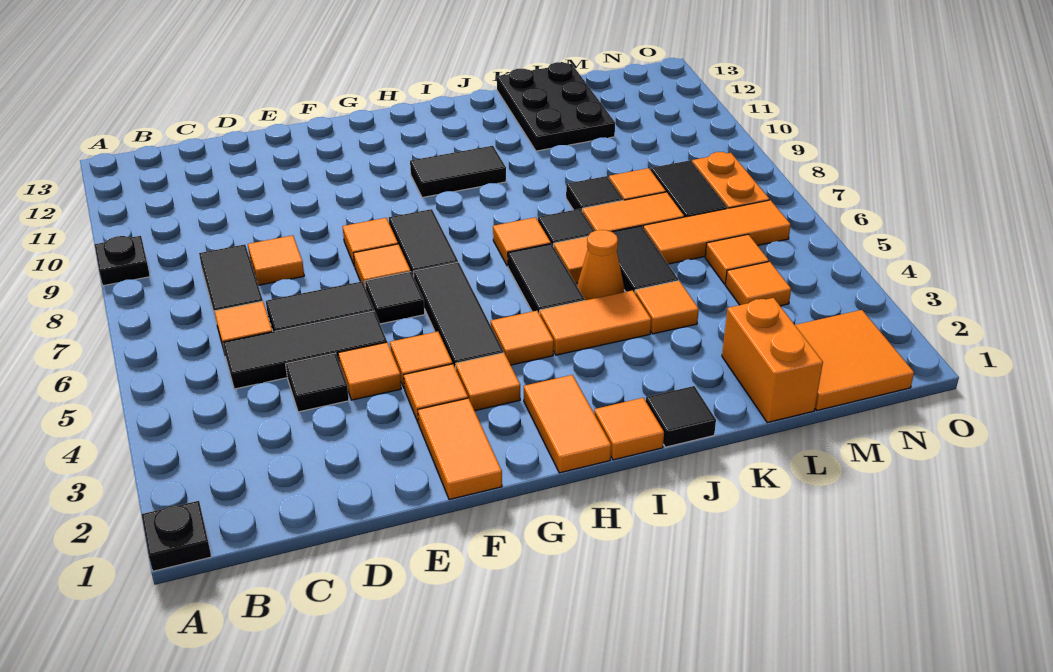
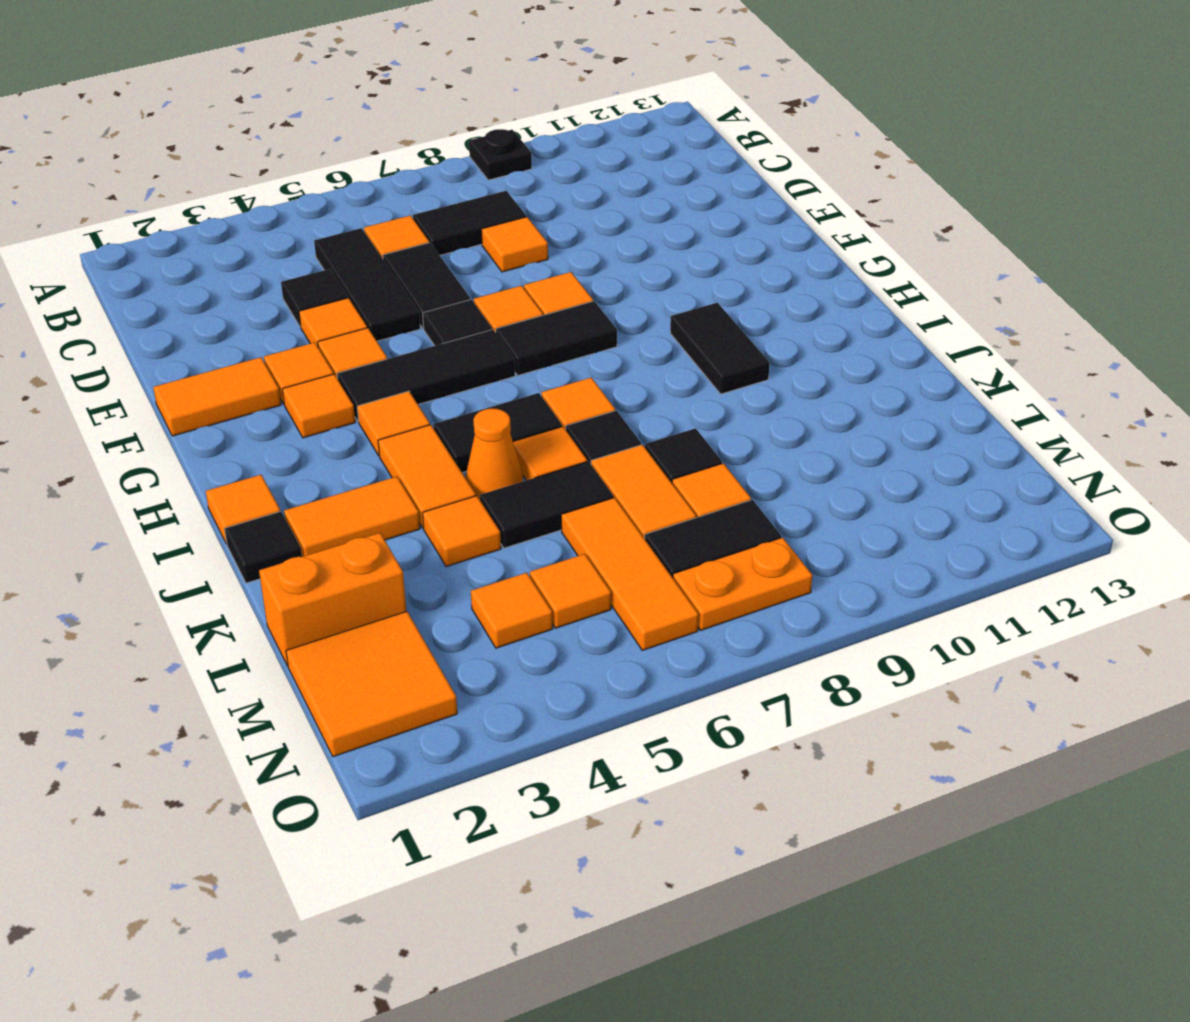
black 1x1 plate [141,501,211,571] -> none
orange 1x2 tile [524,375,611,473] -> orange 1x2 tile moved to [284,477,420,557]
black 2x3 plate [497,62,615,151] -> none

